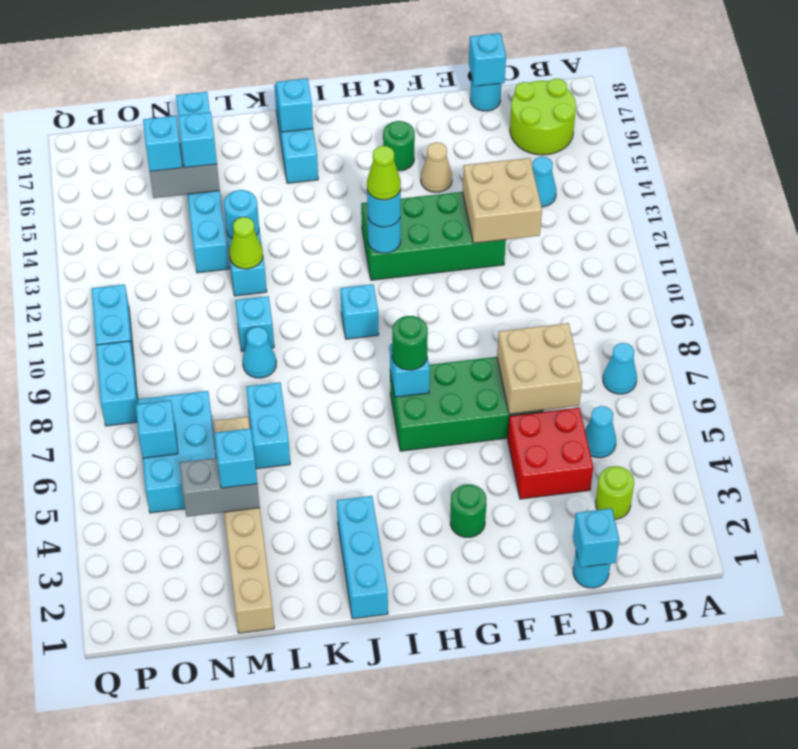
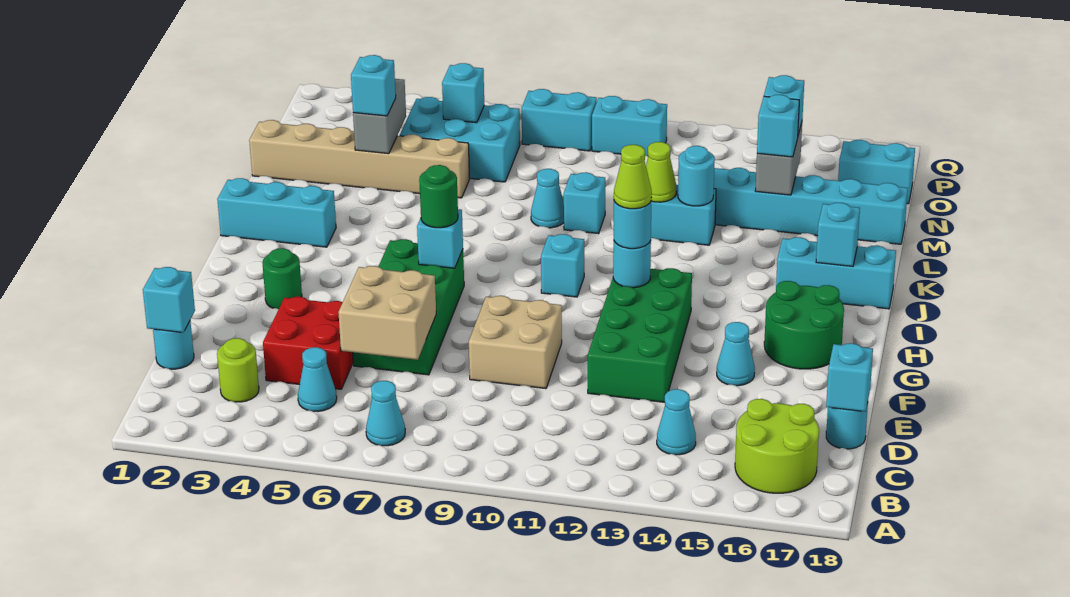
tan 2x2 brick [463,158,542,243] -> tan 2x2 brick moved to [469,296,562,389]
tan 1x1 cone [421,142,452,192] -> cyan 1x1 cone [717,322,755,386]
green 1x1 round brick [383,121,415,171] -> green 2x2 round brick [764,281,844,369]
cyan 1x2 brick [246,382,290,469] -> cyan 1x2 brick moved to [838,140,915,204]

